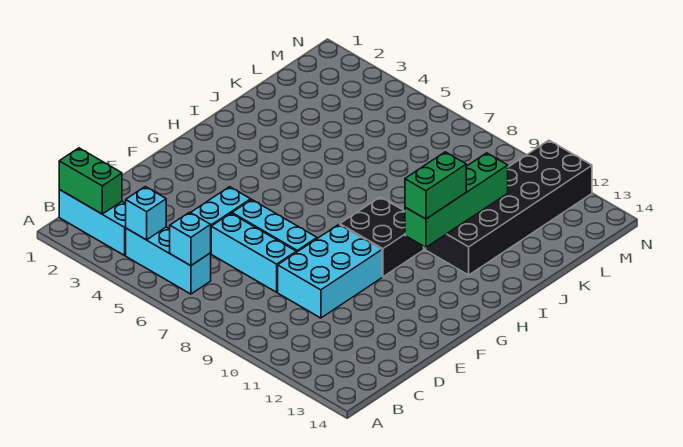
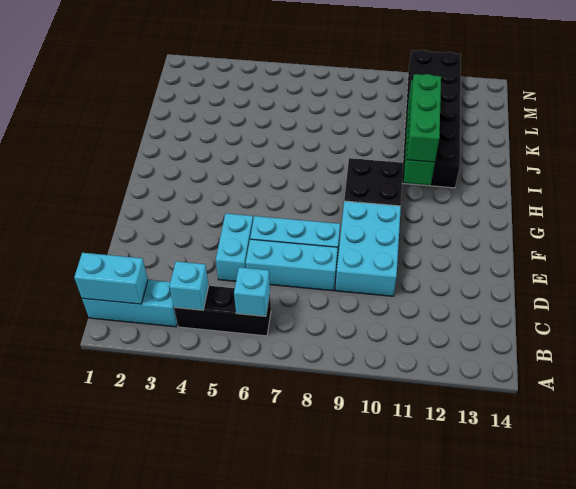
green 1x2 brick [59,148,122,214] -> cyan 1x2 brick [74,253,148,304]
cyan 1x3 brick [126,227,211,294] -> black 1x3 brick [174,286,271,336]
green 1x2 brick [405,152,466,219] -> green 1x3 brick [407,74,441,162]

